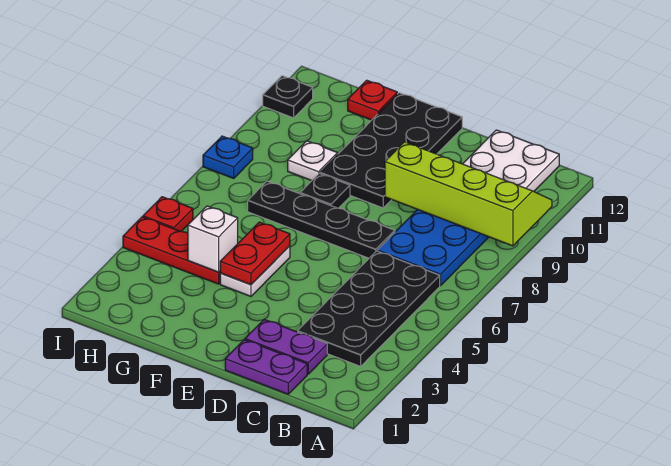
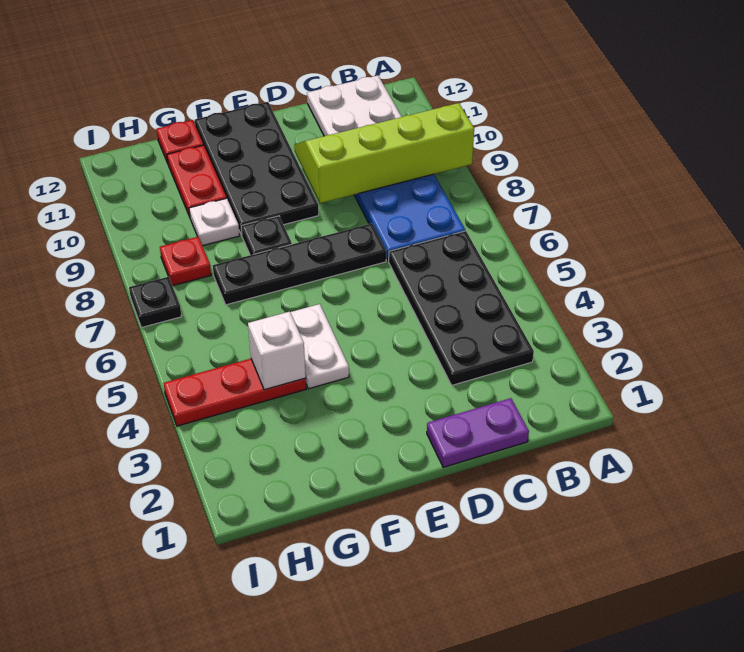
purple 1x2 plate [245,319,327,374] -> none
red 1x2 plate [220,222,290,285] -> red 1x2 plate moved to [167,145,227,217]
red 1x1 plate [143,197,193,231] -> red 1x1 plate moved to [160,237,211,286]
blue 1x1 plate [203,136,253,178] -> none
black 1x1 plate [263,76,313,118] -> black 1x1 plate moved to [129,277,182,327]

